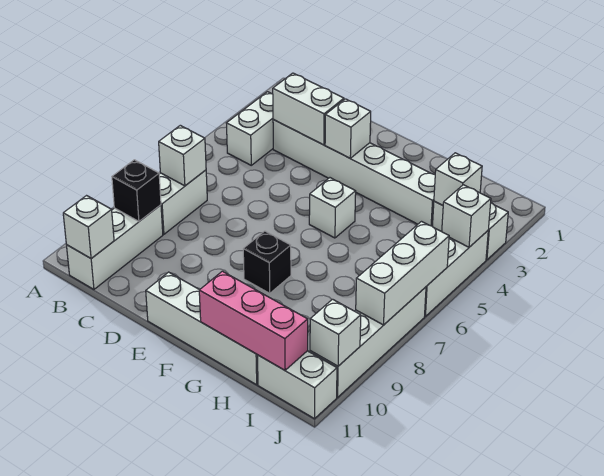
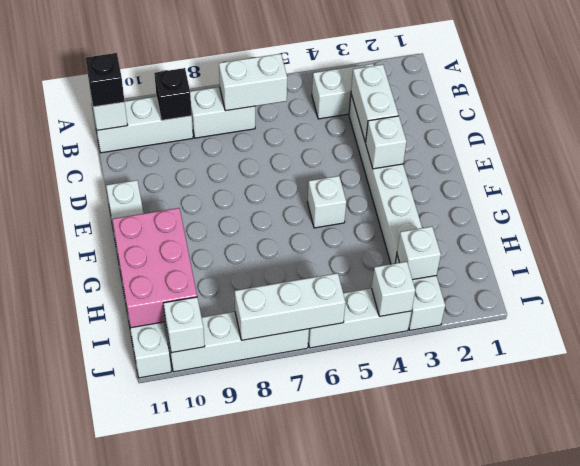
white 1x1 brick [159,125,206,186] -> white 1x2 brick [219,54,287,111]
black 1x1 brick [243,231,291,293] -> black 1x1 brick moved to [85,53,125,107]
pink 1x3 brick [199,271,308,370] -> pink 2x3 brick [112,208,197,328]

